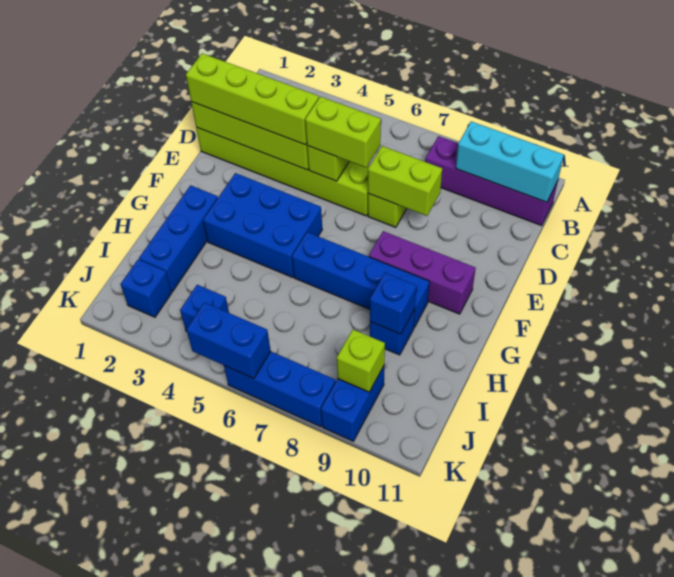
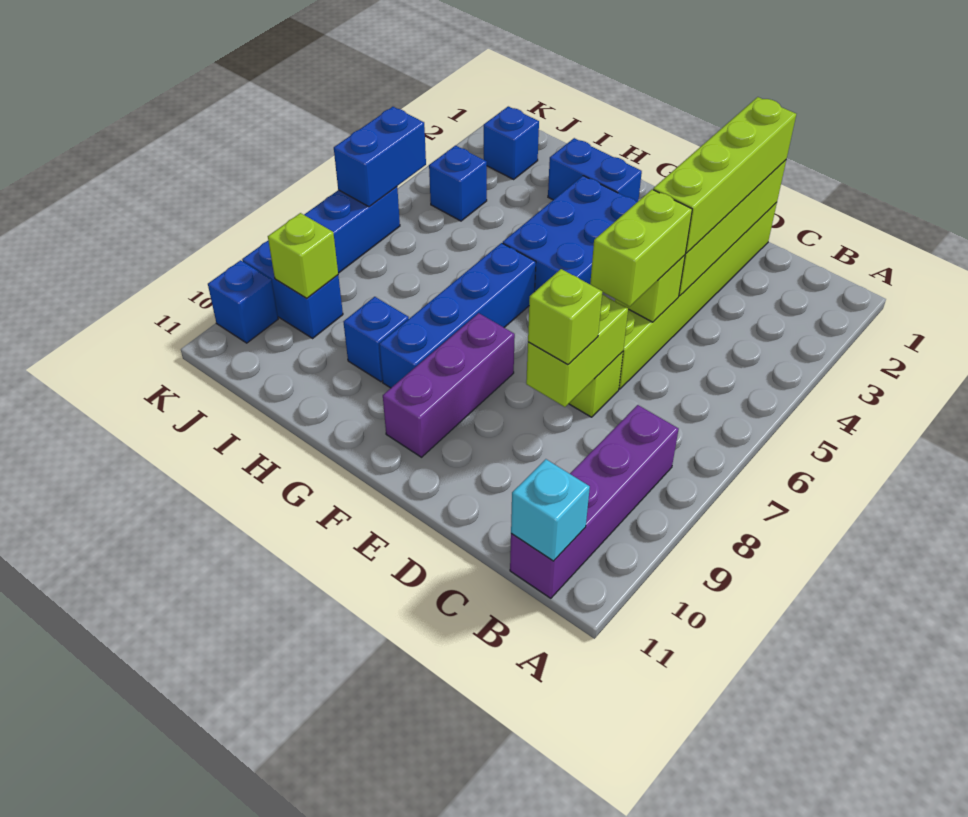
cyan 1x3 brick [456,121,564,202] -> cyan 1x1 brick [511,459,590,561]
none -> lime 1x1 brick [528,269,602,364]
blue 1x3 brick [139,185,218,291] -> blue 1x2 brick [548,138,642,202]
blue 1x1 brick [370,273,416,334] -> blue 1x1 brick moved to [208,260,278,343]

